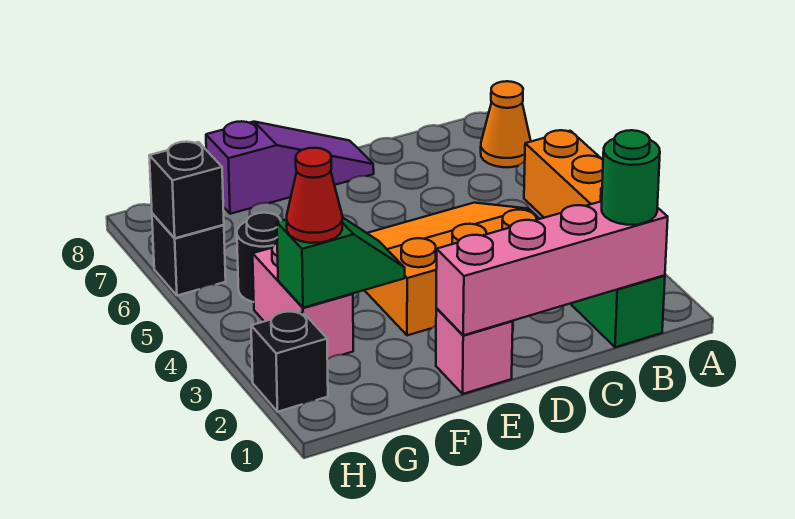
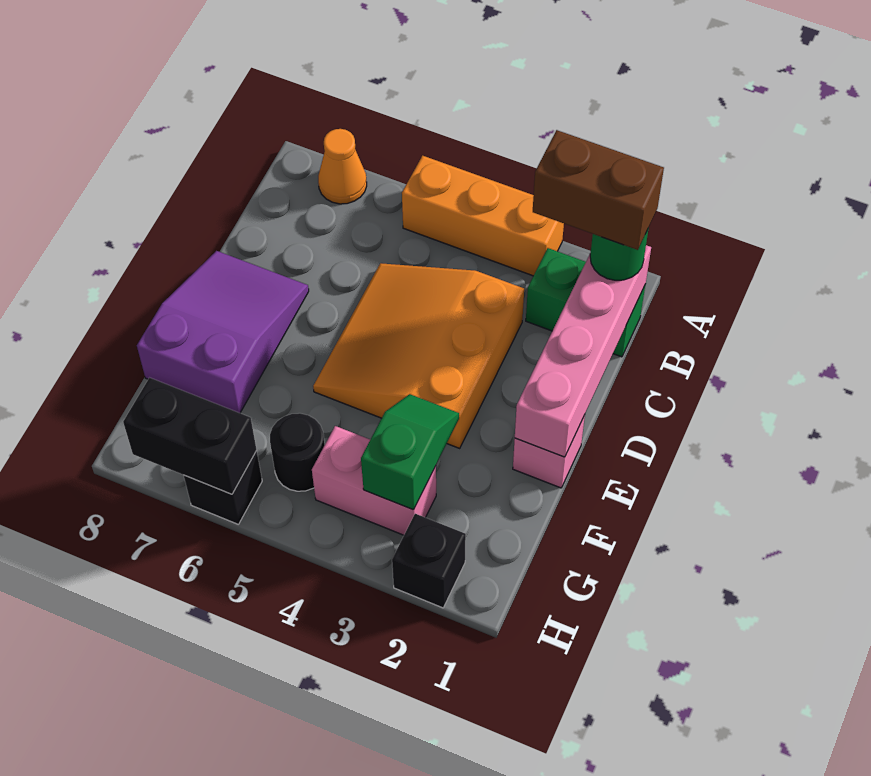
none -> brown 1x2 brick [533,130,664,250]
purple 1x3 slope [206,121,374,214] -> purple 2x3 slope [137,251,309,413]
red 1x1 cone [287,148,342,243] -> none
black 1x1 brick [149,142,224,238] -> black 1x2 brick [123,378,257,494]

